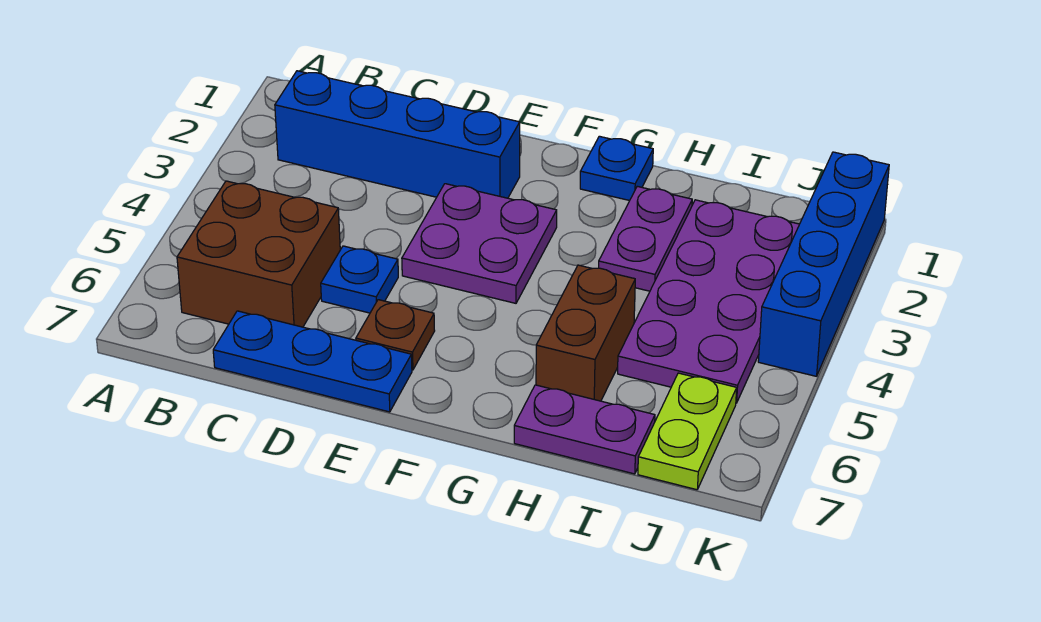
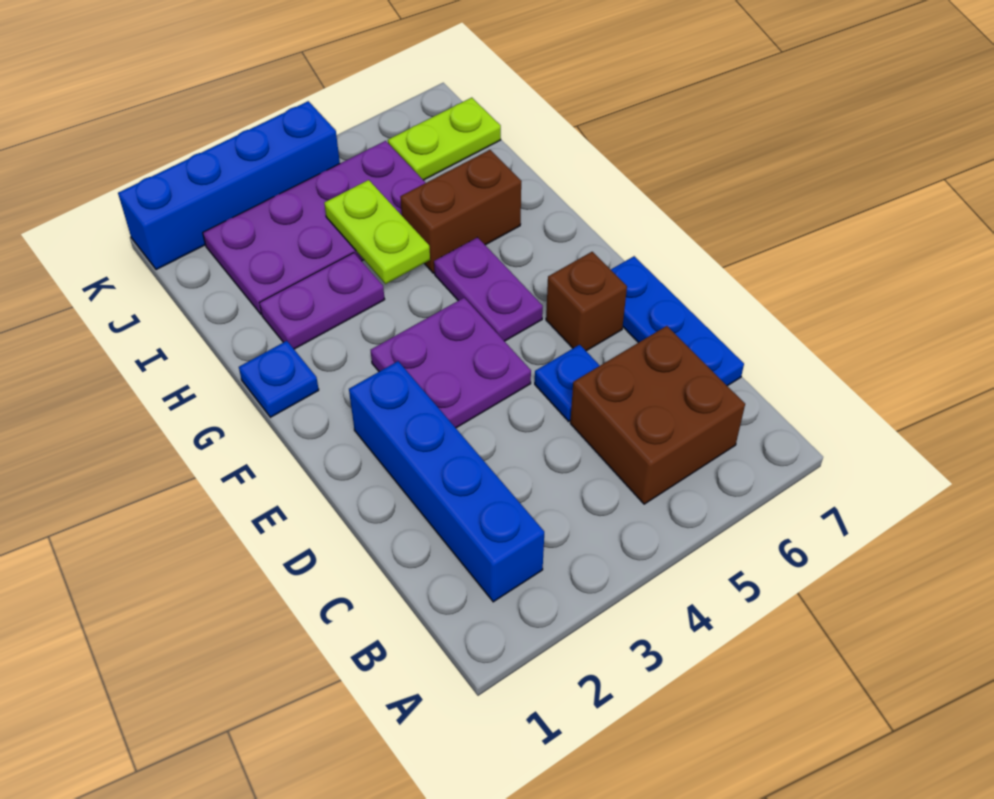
brown 1x1 plate [356,300,435,370] -> brown 1x1 brick [546,252,627,351]
none -> lime 1x2 plate [324,180,430,284]
purple 1x2 plate [514,385,655,474] -> purple 1x2 plate moved to [434,237,543,341]

